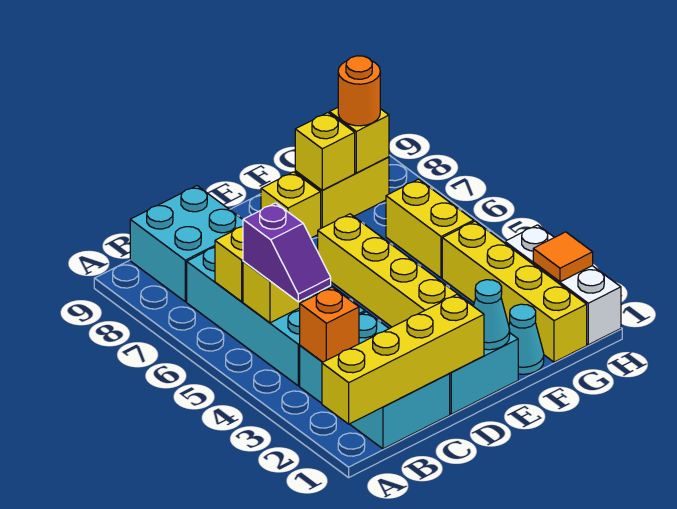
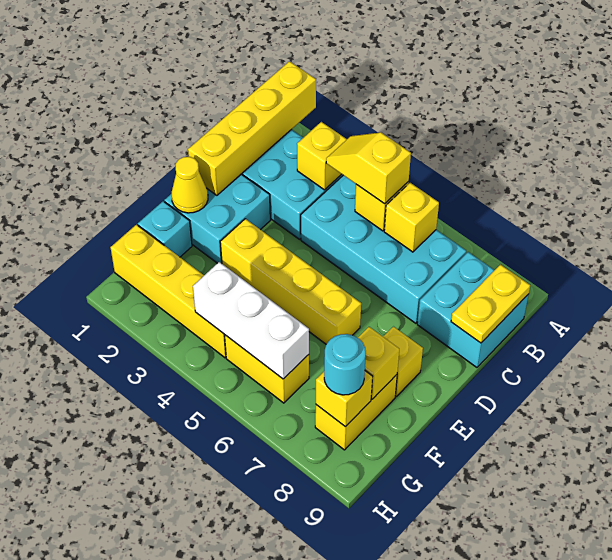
orange 1x1 brick [300,287,359,362] -> yellow 1x1 brick [297,122,347,190]
purple 1x2 slope [243,203,331,302] -> yellow 1x2 slope [326,132,411,204]
none -> yellow 1x2 plate [451,265,530,343]
cyan 1x1 cone [474,280,510,350] -> yellow 1x1 cone [172,157,208,213]
cyan 1x1 cone [509,304,544,374] -> cyan 1x1 brick [138,201,192,257]
orange 1x1 round brick [338,56,380,126] -> cyan 1x1 round brick [324,334,366,395]
white 1x3 brick [505,225,621,345] -> white 1x3 brick moved to [193,262,309,379]
orange 1x1 tile [533,232,593,282] -> none

